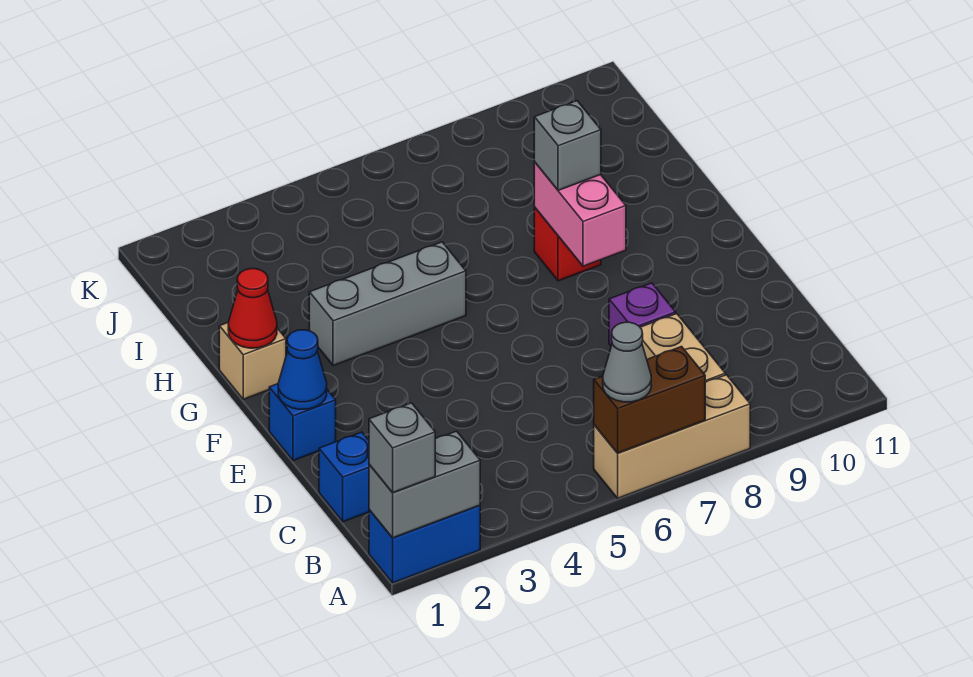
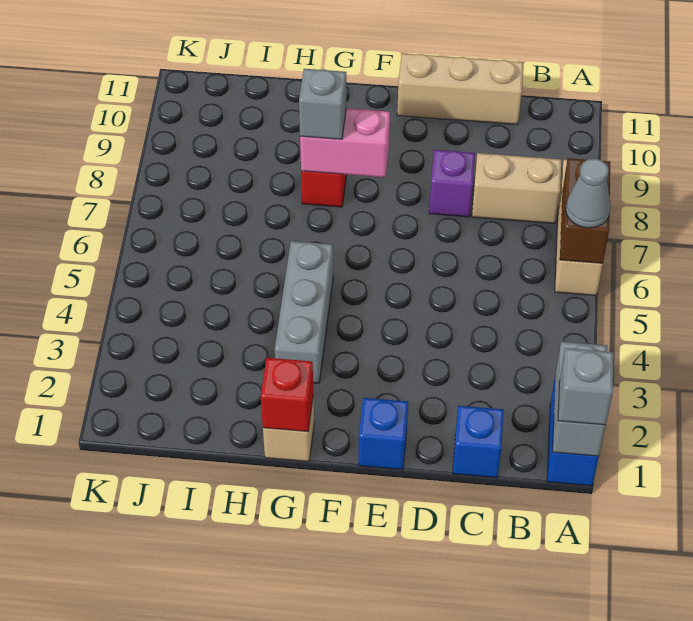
none -> tan 1x3 brick [397,53,524,124]
blue 1x1 cone [278,330,327,409] -> none
red 1x1 cone [228,269,277,348] -> red 1x1 brick [261,358,313,432]

